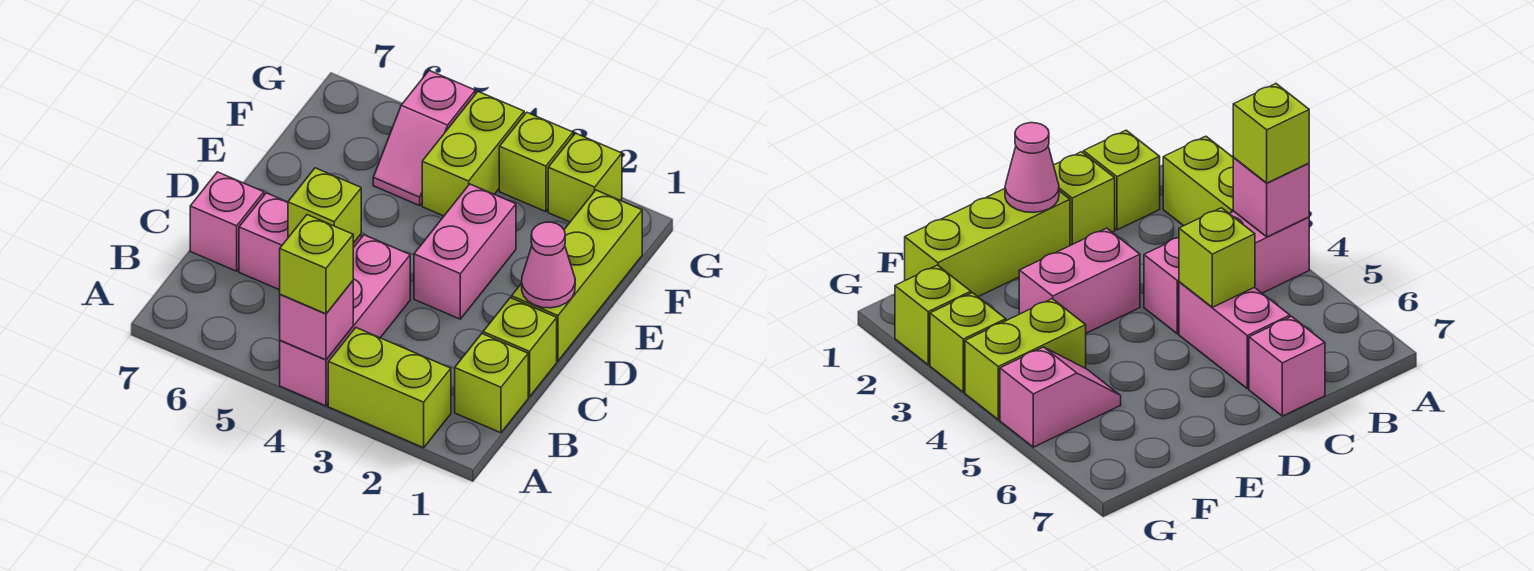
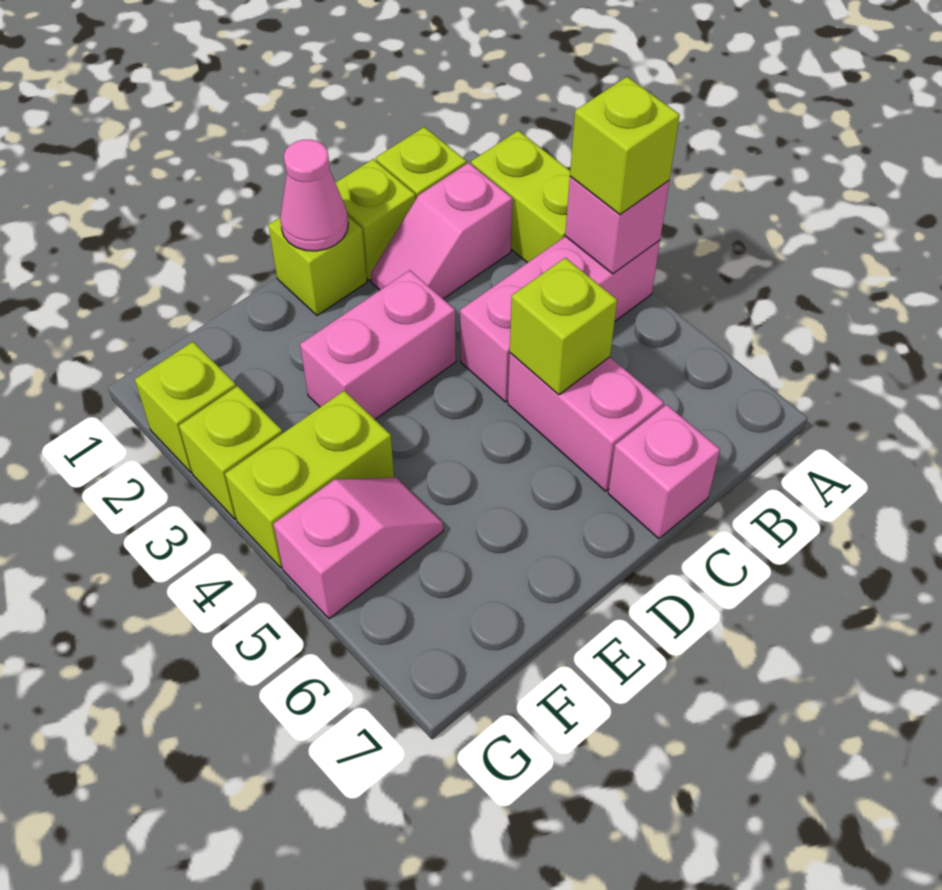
none -> pink 1x2 slope [371,163,513,299]
lime 1x3 brick [512,190,642,361] -> lime 1x1 brick [268,217,367,315]

